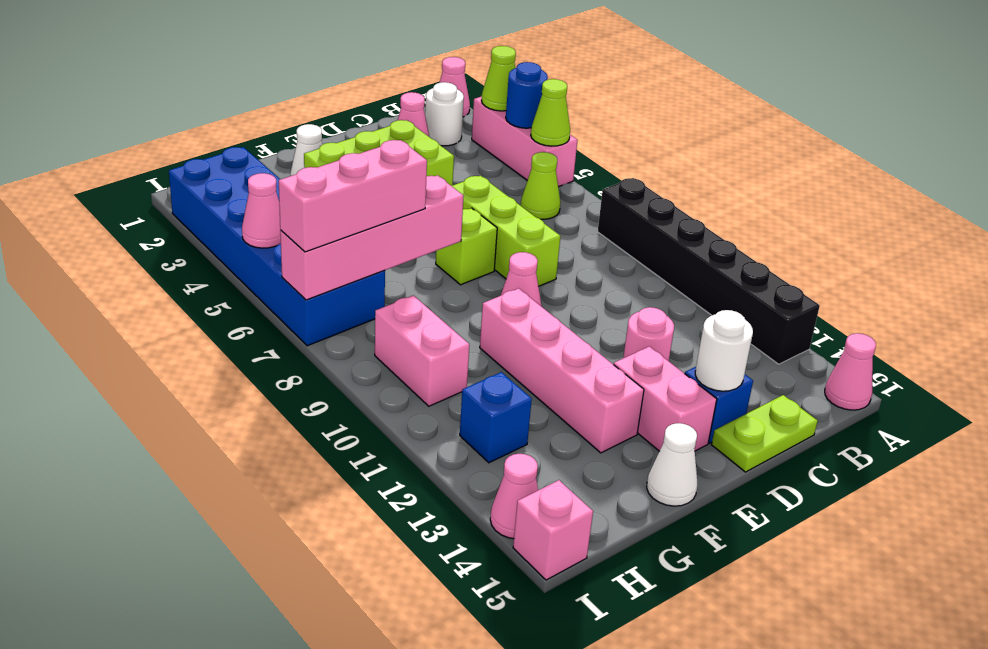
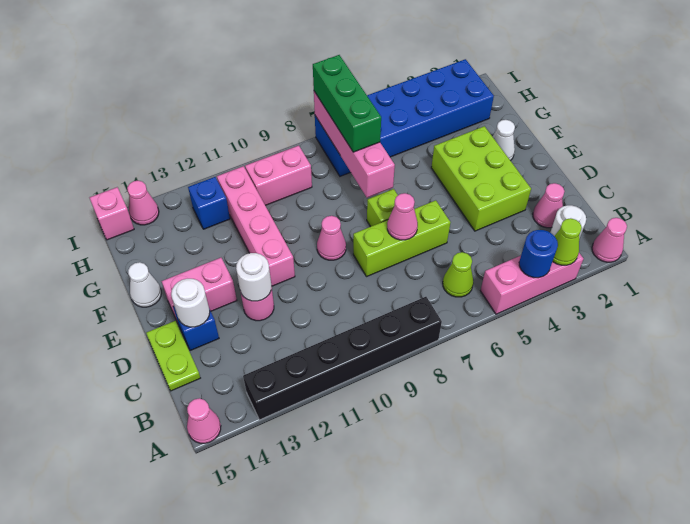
lime 1x1 cone [531,79,570,146] -> none
none -> white 1x1 round brick [236,253,272,301]
pink 1x4 brick [480,288,644,453] -> pink 1x4 brick turned to [217,166,295,286]
pink 1x3 brick [279,140,427,252] -> green 1x3 brick [313,55,381,152]
pink 1x1 cone [242,173,281,248] -> pink 1x1 cone moved to [387,193,418,240]

